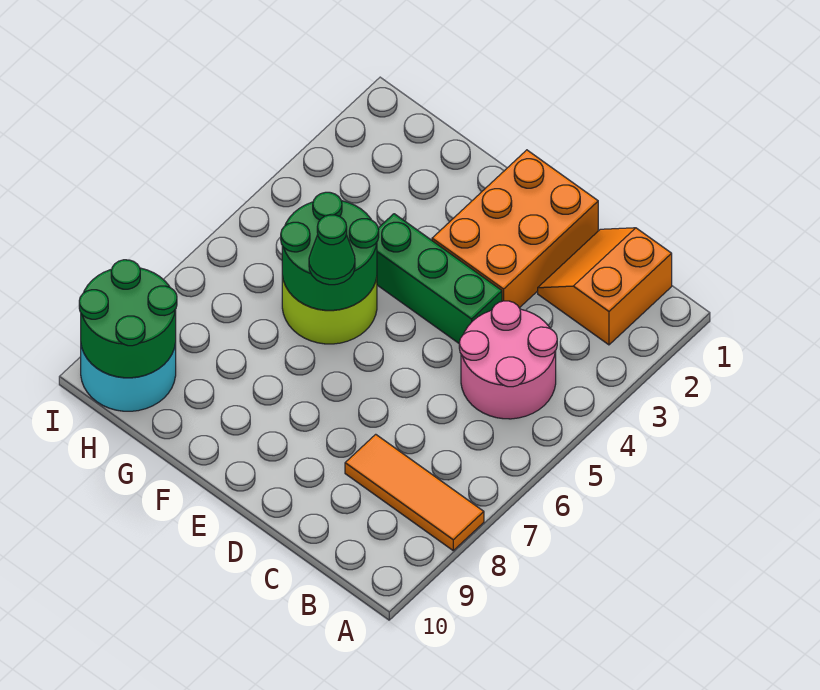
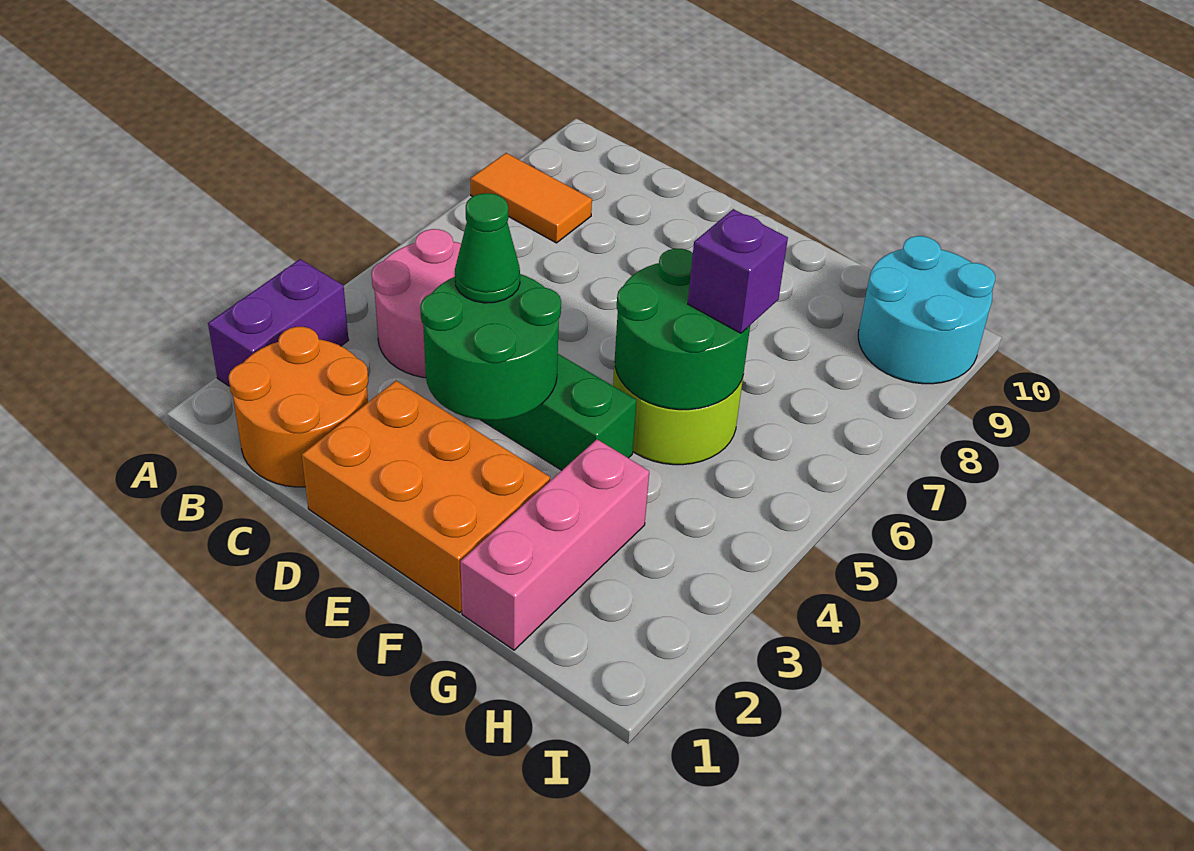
none -> purple 1x2 brick [208,259,349,386]
orange 1x3 tile [345,434,484,550] -> orange 1x2 tile [470,153,592,243]
orange 2x2 slope [538,228,672,345] -> orange 2x2 round brick [229,327,368,487]
orange 2x3 brick [432,150,598,308] -> orange 2x3 brick turned to [302,381,550,613]
green 1x1 cone [309,215,355,285] -> green 1x1 cone moved to [455,193,520,303]
none -> pink 1x3 brick [461,439,649,650]
none -> purple 1x1 brick [688,209,788,333]
green 2x2 round brick [79,260,177,378] -> green 2x2 round brick moved to [420,274,561,420]

